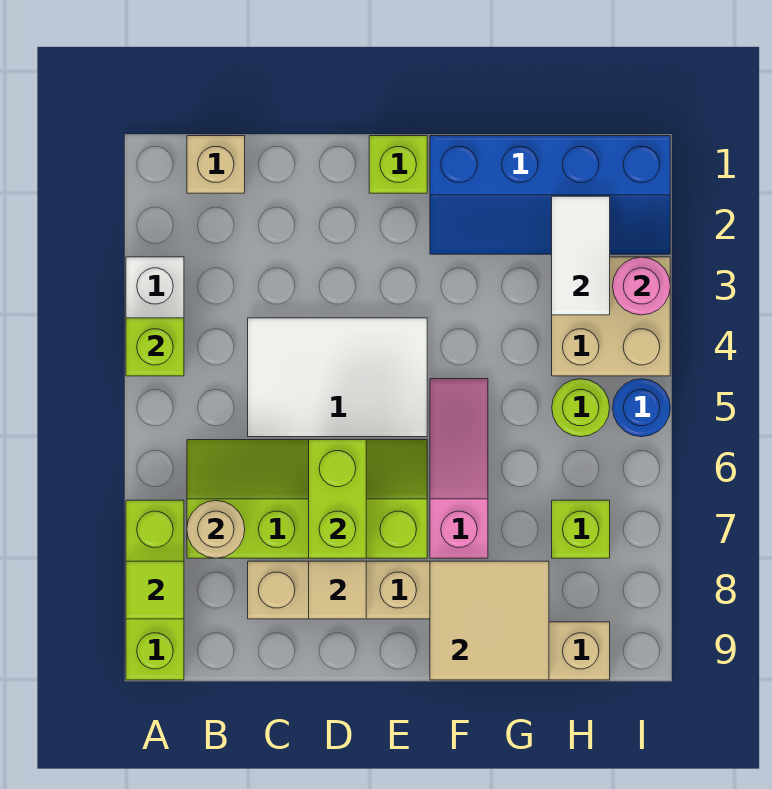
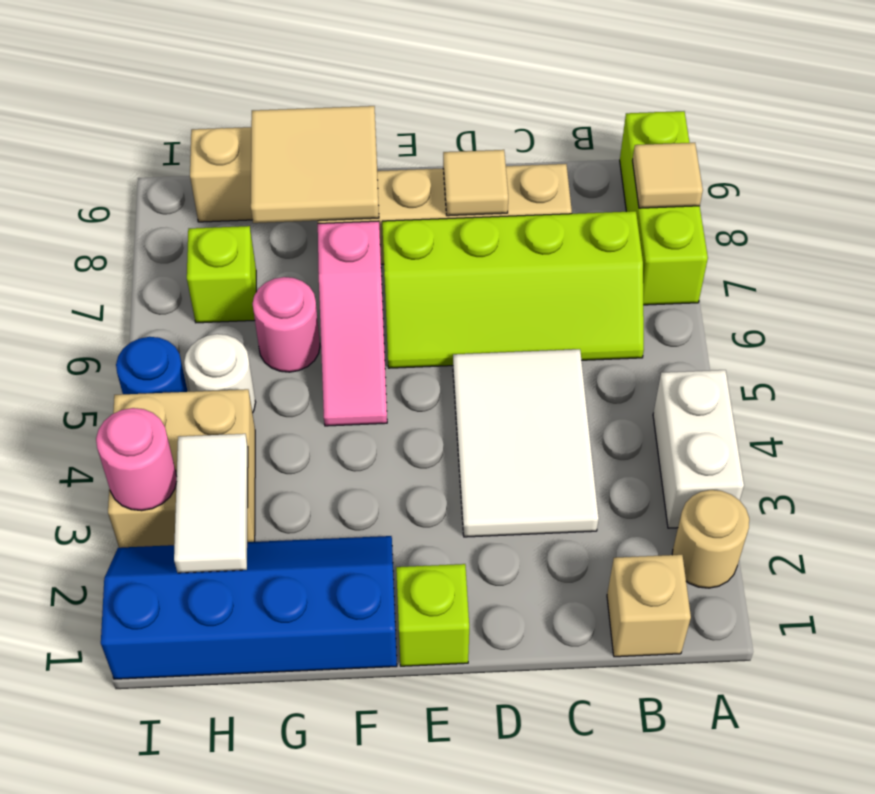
lime 1x1 brick [126,318,184,376] -> none
lime 1x1 tile [126,561,184,619] -> tan 1x1 tile [632,143,703,208]
tan 1x1 round brick [187,500,245,558] -> tan 1x1 round brick moved to [672,490,749,588]
white 2x3 tile [248,318,427,437] -> white 2x3 tile turned to [453,349,599,537]
lime 1x2 brick [309,440,366,558] -> none
none -> pink 1x1 round brick [253,277,320,372]
lime 1x1 round brick [552,379,610,437] -> white 1x1 round brick [184,334,256,413]

